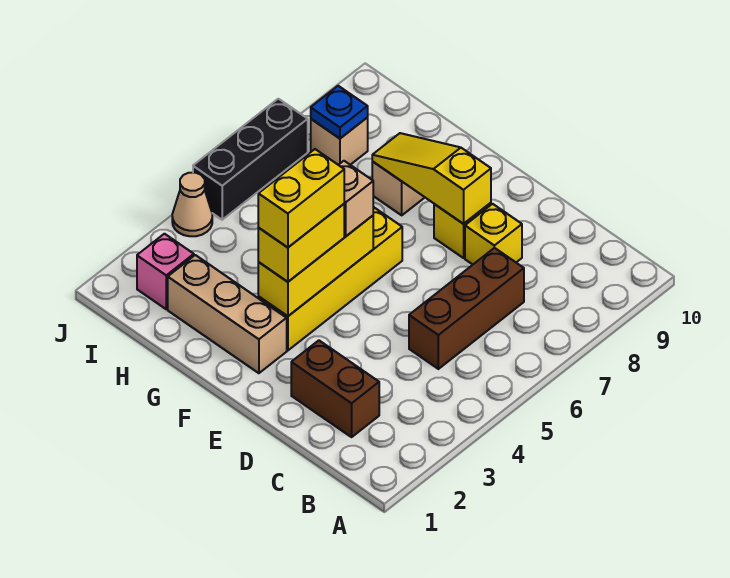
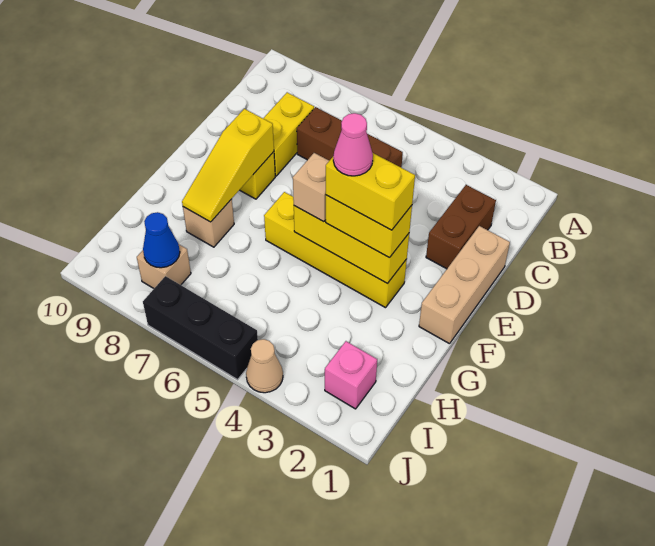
yellow 1x1 brick [465,204,522,265] -> yellow 1x2 brick [263,92,314,176]
tan 1x3 brick [168,255,287,373] -> tan 1x3 brick moved to [419,226,510,344]
none -> pink 1x1 cone [333,113,373,176]
blue 1x1 plate [311,86,368,138] -> blue 1x1 cone [143,212,180,268]

